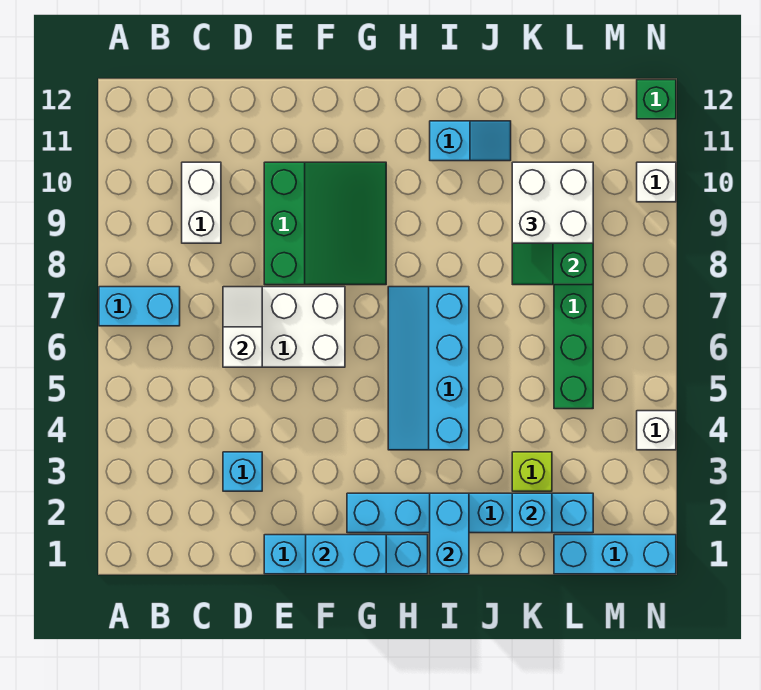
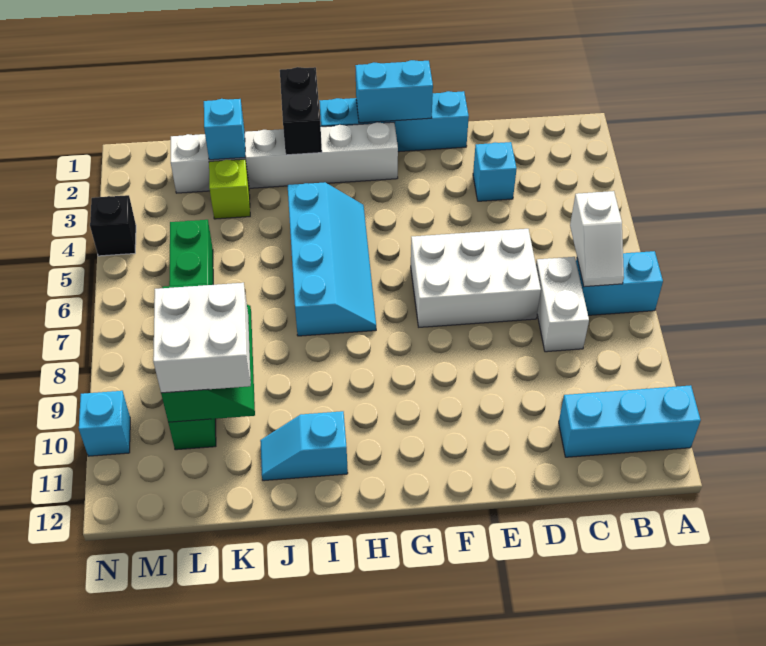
white 1x2 brick [182,162,221,243] -> white 1x2 brick moved to [536,257,589,352]
white 1x2 slope [223,287,262,367] -> white 1x2 slope moved to [570,191,624,287]
green 3x3 slope [264,162,386,285] -> none
cyan 1x6 brick [347,493,593,533] -> white 1x6 brick [171,122,398,193]
cyan 1x2 brick [430,493,469,574] -> black 1x2 brick [280,67,322,155]
cyan 1x3 brick [554,535,676,574] -> cyan 1x3 brick moved to [559,385,701,457]
white 1x1 brick [637,411,676,450] -> black 1x1 brick [90,195,136,256]
white 1x1 brick [637,162,676,202] -> cyan 1x1 brick [79,391,130,456]
green 1x1 brick [637,80,676,119] -> none

